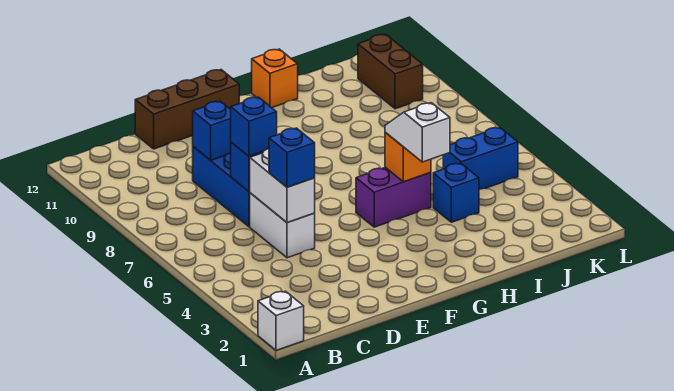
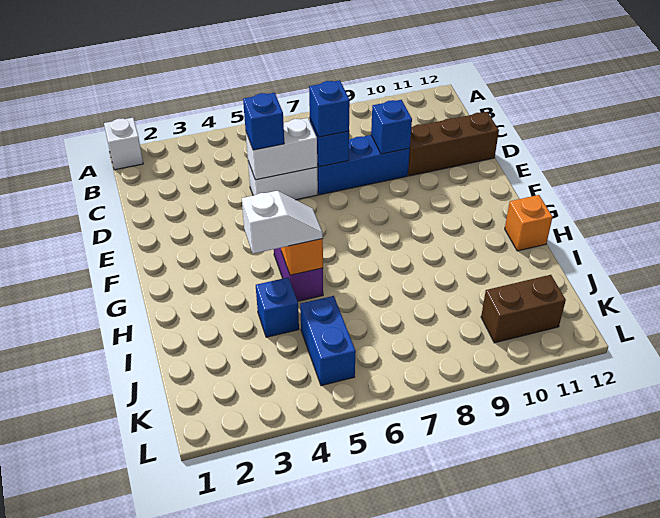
brown 1x3 brick [135,70,239,149] -> brown 1x3 brick turned to [408,112,499,176]

